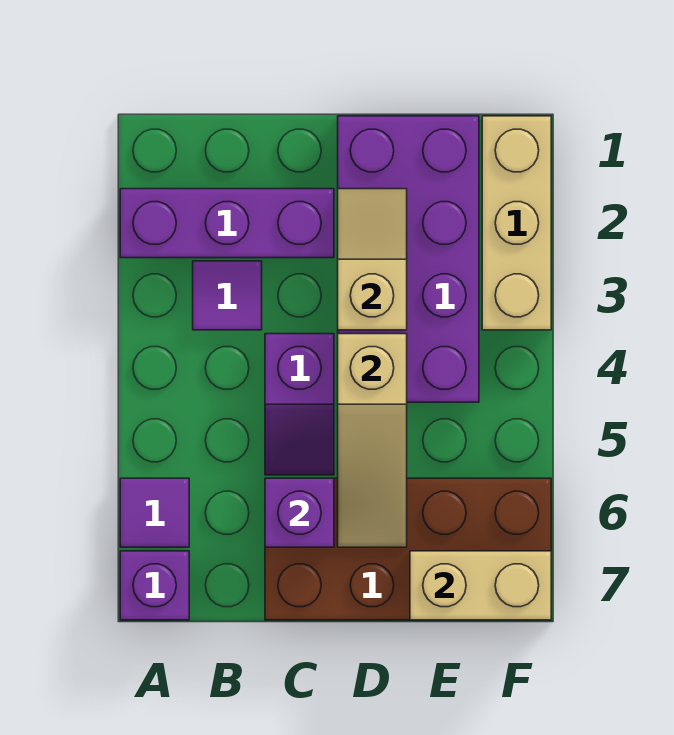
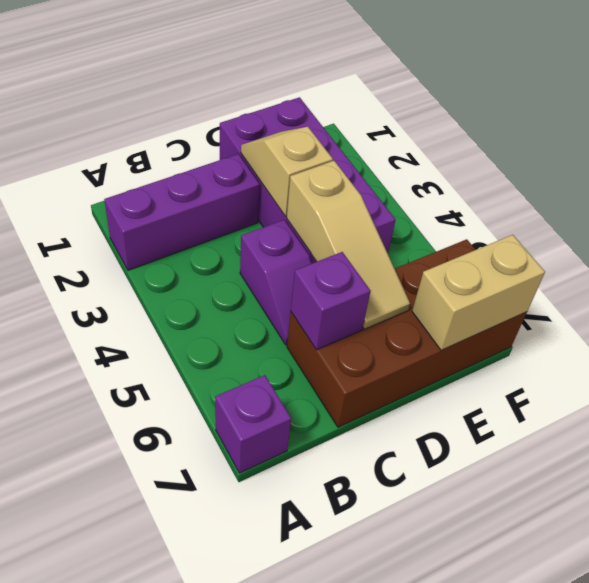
purple 1x1 tile [120,478,189,547] -> none
purple 1x1 tile [193,261,262,330] -> none
tan 1x3 brick [482,116,551,330] -> none

